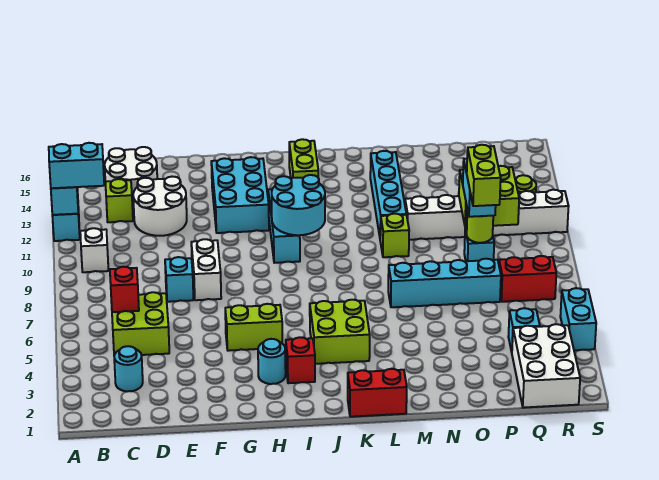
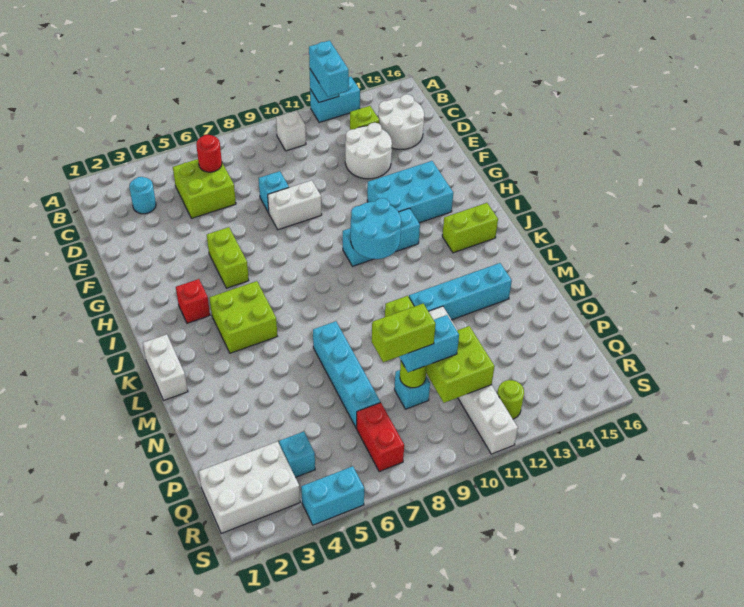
red 1x1 brick [110,267,139,312] -> red 1x1 round brick [196,135,222,172]
cyan 1x1 round brick [258,339,286,384] -> none
red 1x2 brick [348,369,407,417] -> white 1x2 brick [143,334,188,400]

